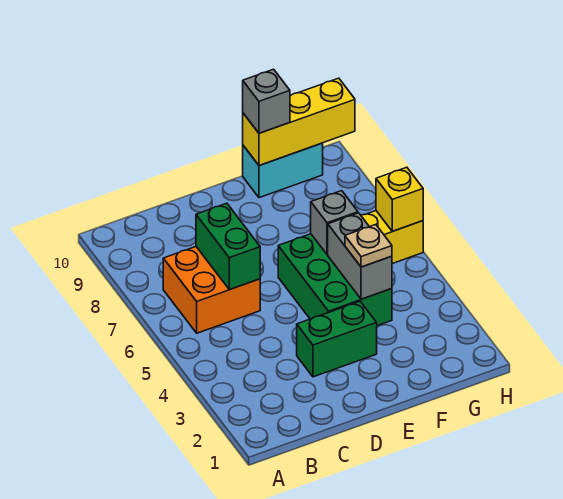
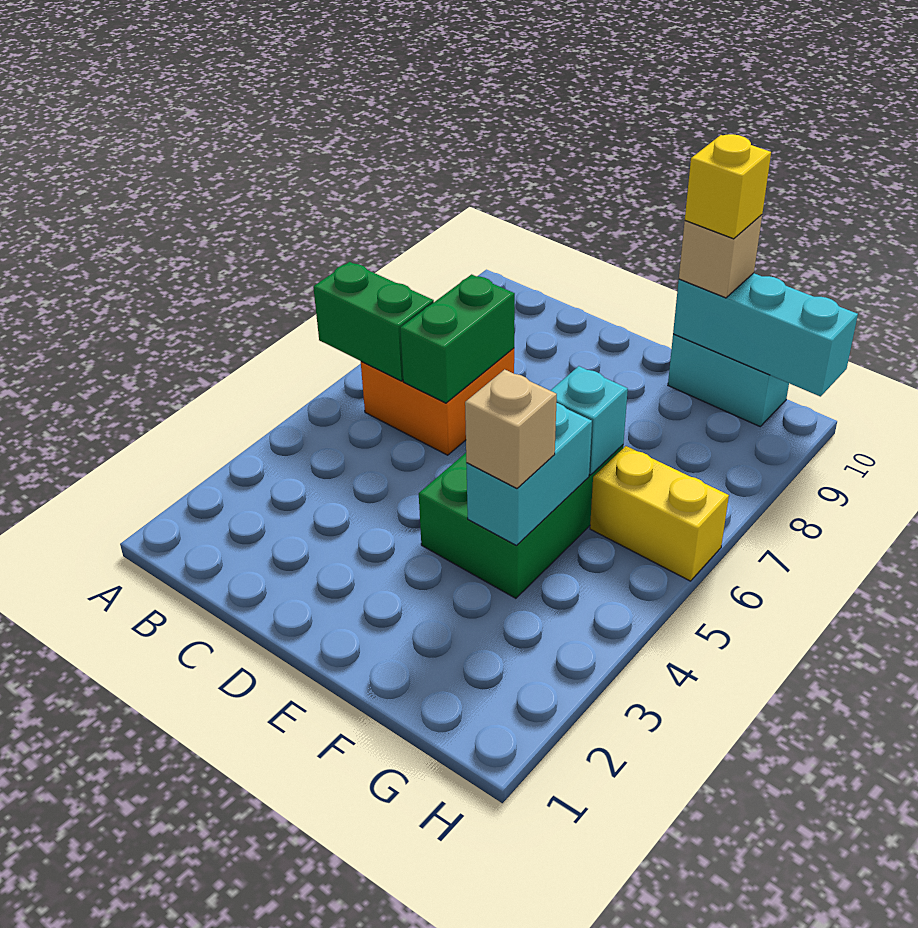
green 1x2 brick [297,302,377,377] -> green 1x2 brick moved to [313,262,434,381]
grey 1x2 brick [328,213,392,299] -> cyan 1x2 brick [466,403,592,546]
tan 1x1 plate [345,225,392,267] -> tan 1x1 brick [465,369,557,488]
grey 1x1 brick [311,191,358,255] -> cyan 1x1 brick [550,366,628,475]
yellow 1x3 brick [243,78,355,166] -> cyan 1x3 brick [673,273,858,397]
grey 1x1 brick [243,69,290,133] -> tan 1x1 brick [679,215,762,298]
yellow 1x1 brick [376,167,423,231] -> yellow 1x1 brick moved to [685,134,771,239]

